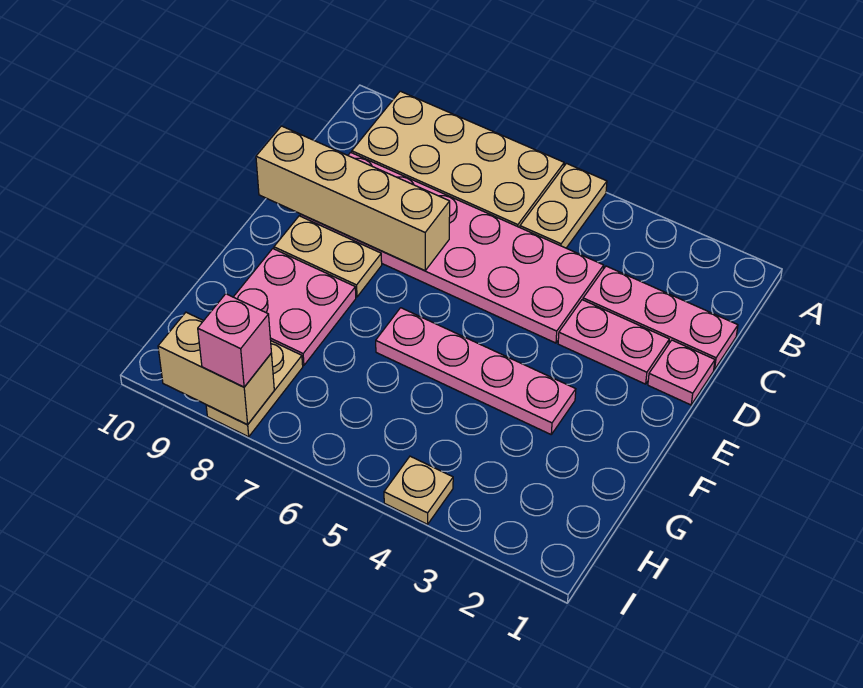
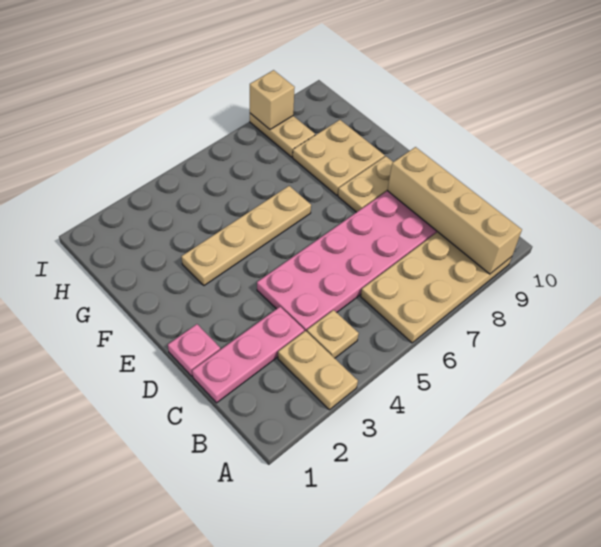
tan 1x2 plate [520,164,607,248] -> tan 1x2 plate moved to [278,331,358,410]
pink 1x2 plate [558,300,669,384] -> none
tan 1x4 brick [256,126,450,270] -> tan 1x4 brick turned to [387,147,522,274]
pink 1x4 plate [376,308,576,434] -> tan 1x4 plate [181,186,311,286]
pink 2x2 plate [234,249,356,365] -> tan 2x2 plate [293,120,385,195]
tan 1x1 plate [384,456,453,524] -> tan 1x1 plate moved to [307,310,359,358]
tan 1x2 brick [158,312,274,425] -> tan 1x1 brick [250,70,295,129]
pink 1x1 brick [198,294,271,387] -> none

